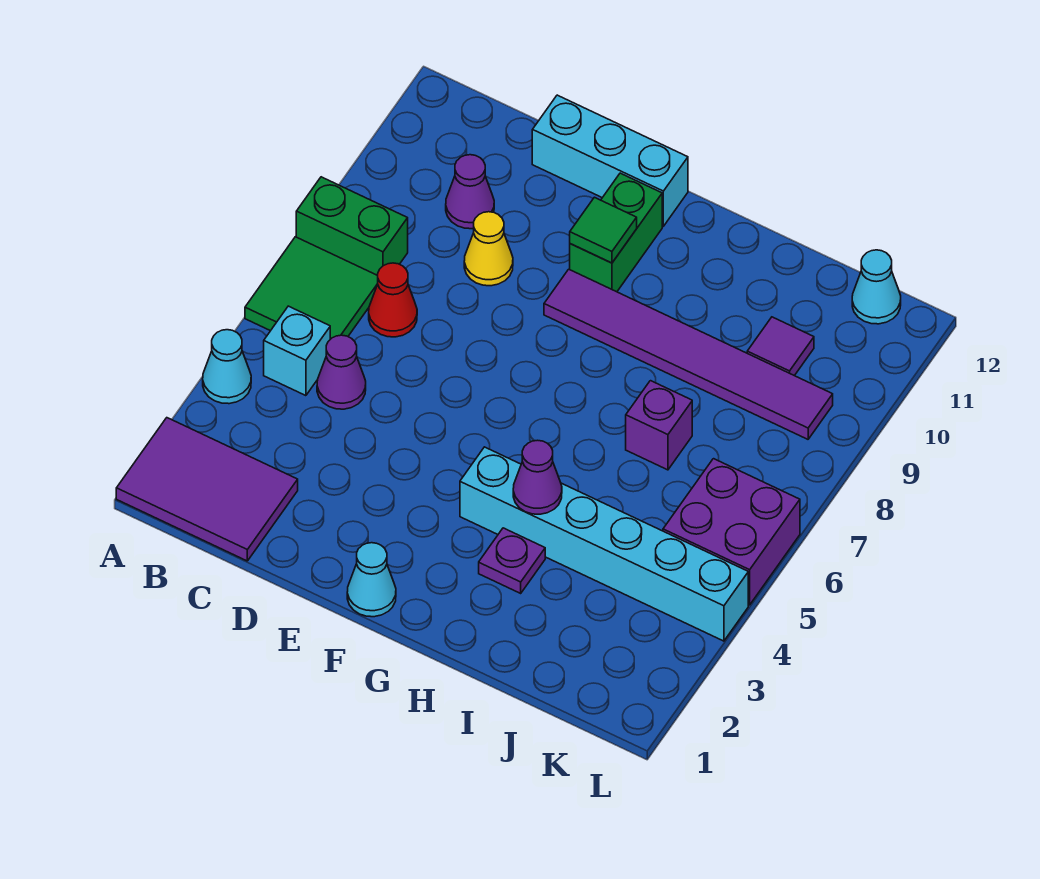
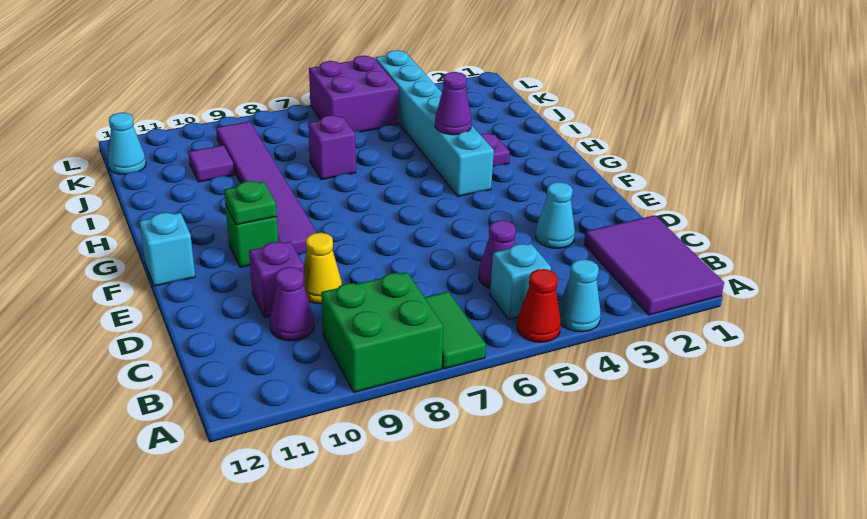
green 2x2 tile [245,237,378,339] -> green 1x2 tile [425,292,486,369]
green 1x2 brick [296,177,408,275] -> green 2x2 brick [321,272,443,392]
red 1x1 cone [369,263,417,337] -> red 1x1 cone moved to [517,269,561,342]
none -> purple 1x1 brick [249,242,305,318]
cyan 1x3 brick [532,95,688,226] -> cyan 1x1 brick [139,213,195,286]
cyan 1x1 cone [347,543,396,617] -> cyan 1x1 cone moved to [536,182,575,248]
green 1x2 brick [570,173,662,292] -> green 1x1 brick [225,204,278,267]
green 1x1 tile [570,197,637,263] -> green 1x1 plate [224,181,277,225]

